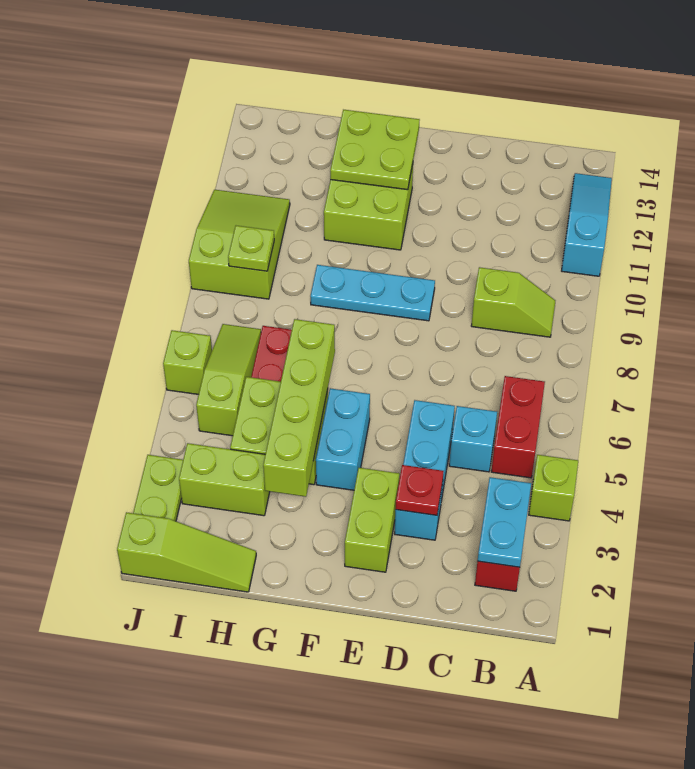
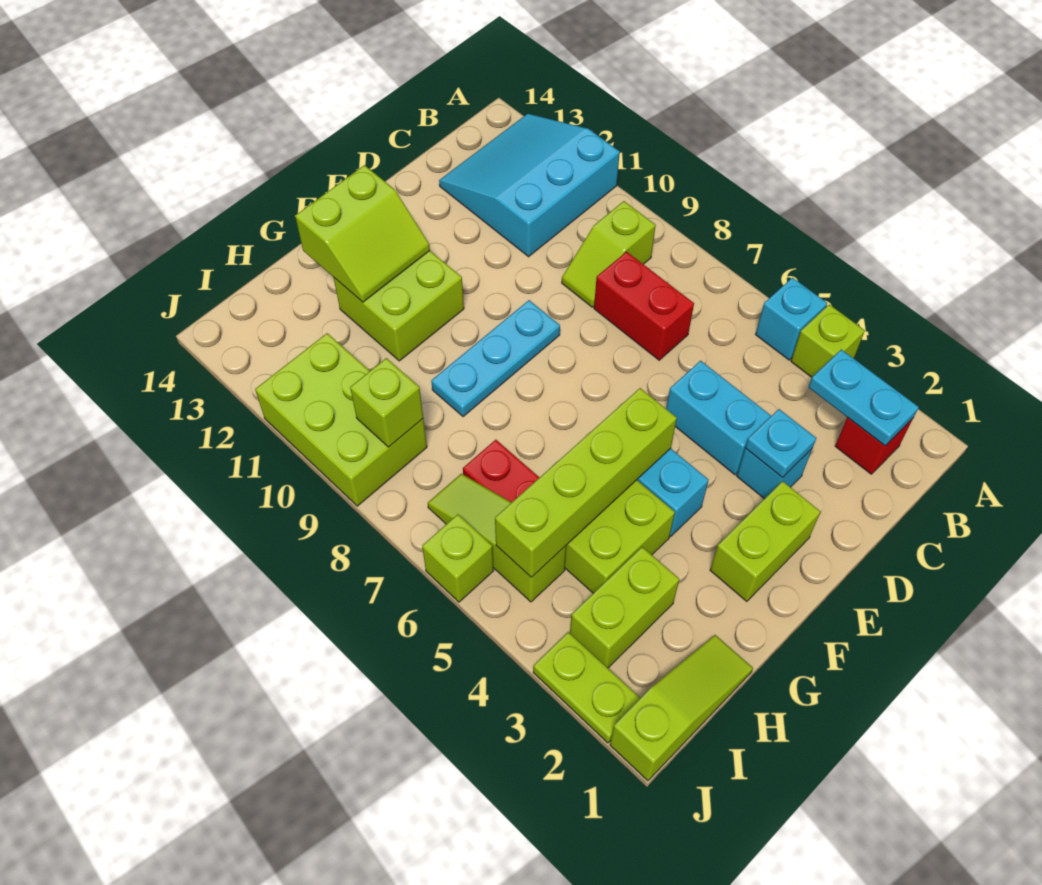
cyan 1x3 slope [562,173,612,276] -> cyan 3x3 slope [439,114,620,257]
red 1x2 brick [491,376,545,478] -> red 1x2 brick moved to [594,252,694,360]
lime 1x2 slope [471,267,555,337] -> lime 1x2 slope turned to [562,201,656,307]
cyan 1x1 brick [449,406,497,472] -> cyan 1x1 brick moved to [756,278,827,360]
red 1x1 plate [396,465,444,515] -> cyan 1x1 plate [745,409,816,477]
lime 1x2 brick [345,468,400,572] -> lime 1x2 brick turned to [710,481,821,601]
lime 2x2 plate [330,110,420,190] -> lime 2x2 slope [295,165,430,302]
lime 1x4 brick [263,319,335,497] -> lime 1x4 brick turned to [495,388,677,577]
lime 2x3 slope [189,190,290,299] -> lime 2x3 brick [255,333,427,506]
lime 1x1 plate [228,226,274,271] -> lime 1x1 brick [350,358,423,447]

